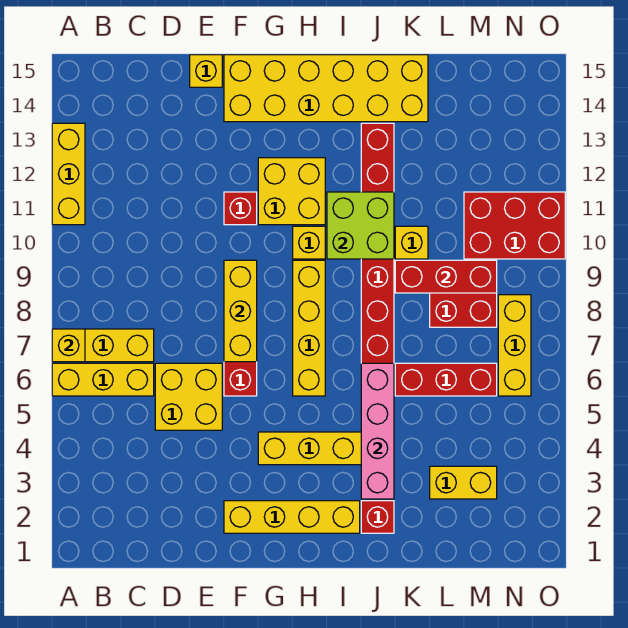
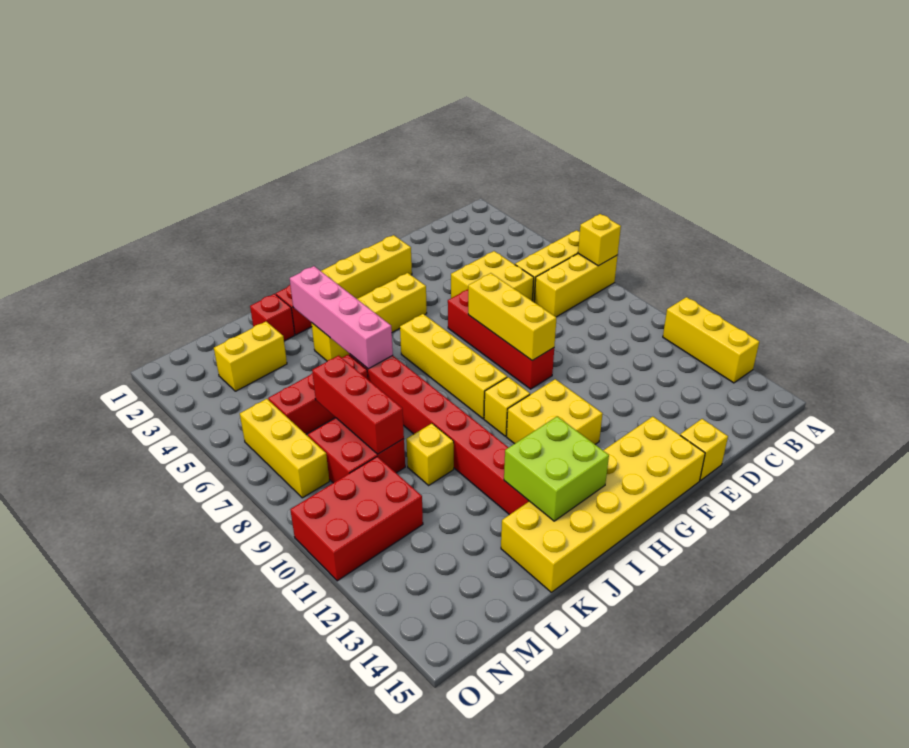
red 1x1 brick [224,192,257,225] -> red 1x1 brick moved to [250,294,295,341]
lime 2x2 brick [327,192,394,259] -> lime 2x2 brick moved to [504,417,609,521]
red 1x3 brick [395,260,497,293] -> red 1x3 brick turned to [312,355,404,454]

